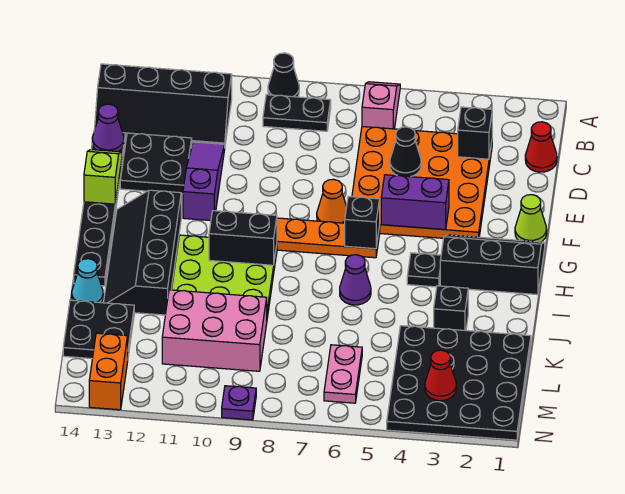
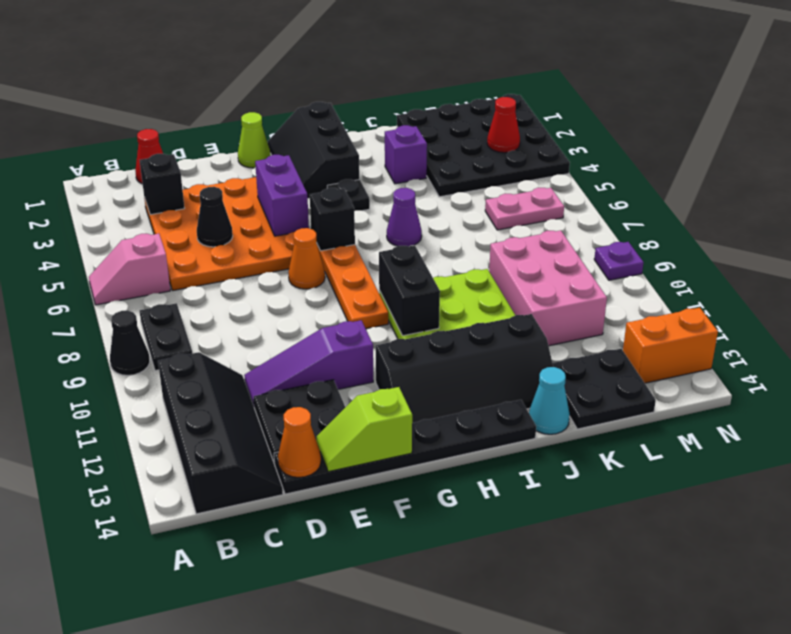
purple 1x1 cone [92,104,124,152] -> orange 1x1 cone [278,407,321,477]
black 1x1 brick [434,286,468,331] -> purple 1x1 brick [385,125,427,184]

